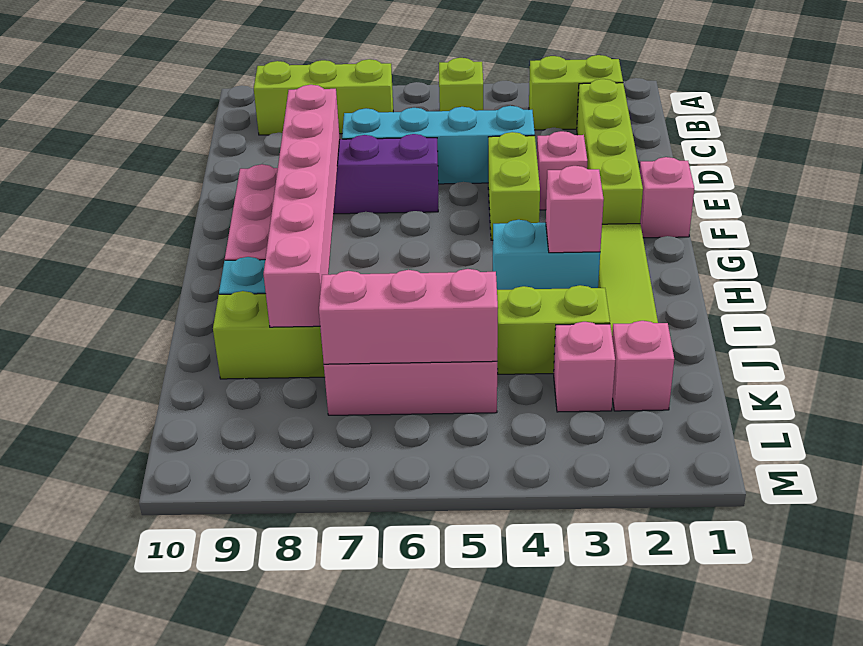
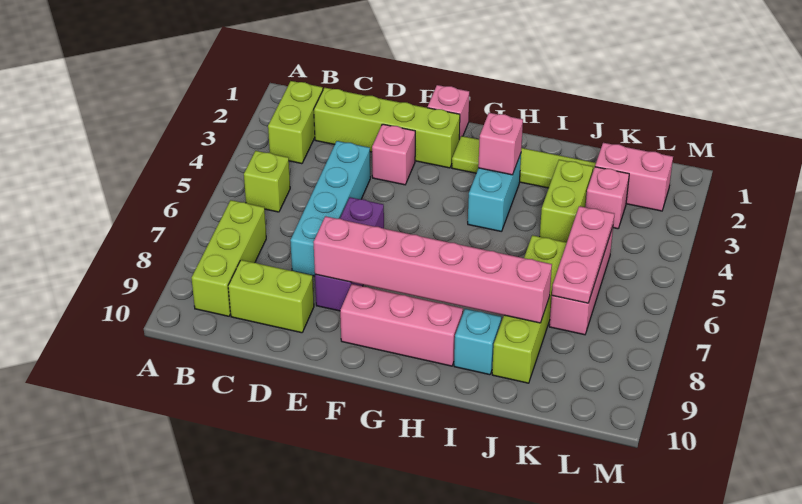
lime 1x2 brick [488,132,540,240] -> lime 1x2 brick moved to [228,260,314,333]
pink 1x1 brick [612,321,674,411] -> pink 1x2 brick [595,143,673,211]
pink 1x3 brick [319,269,498,364] -> pink 1x3 plate [552,206,614,303]

